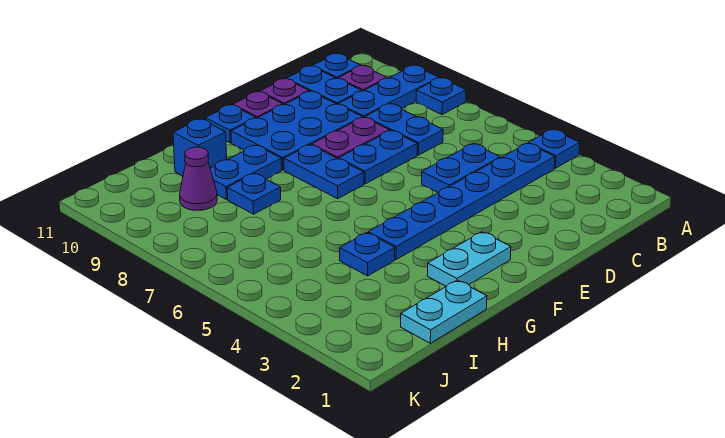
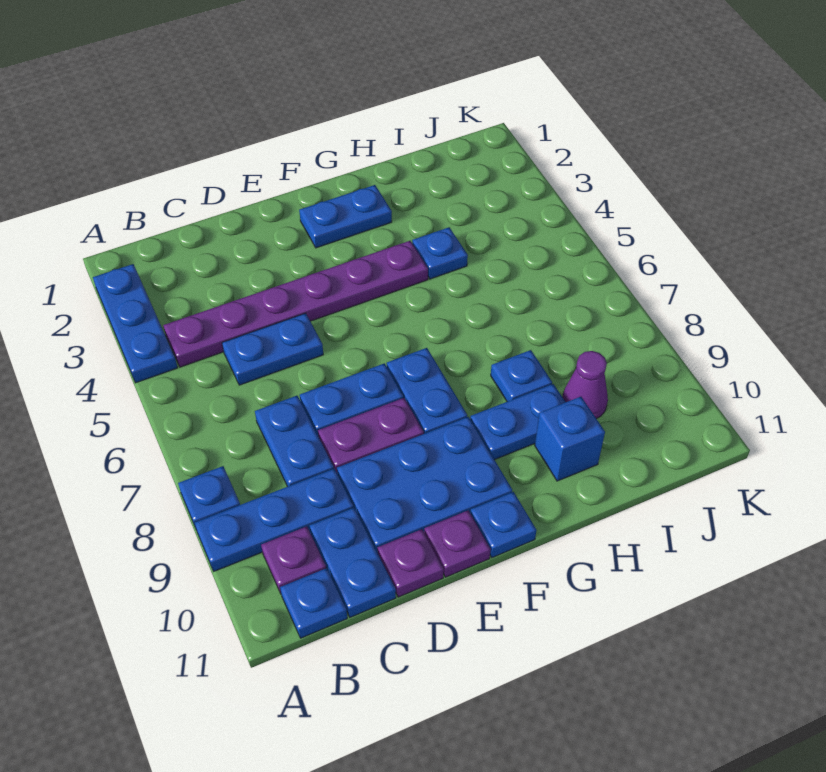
blue 1x1 plate [528,130,580,168] -> blue 1x3 plate [93,264,178,383]
blue 1x6 plate [368,144,555,260] -> purple 1x6 plate [163,241,428,367]
cyan 1x2 plate [428,232,511,286] -> blue 1x2 plate [299,185,392,248]
cyan 1x2 plate [401,280,487,343] -> none

